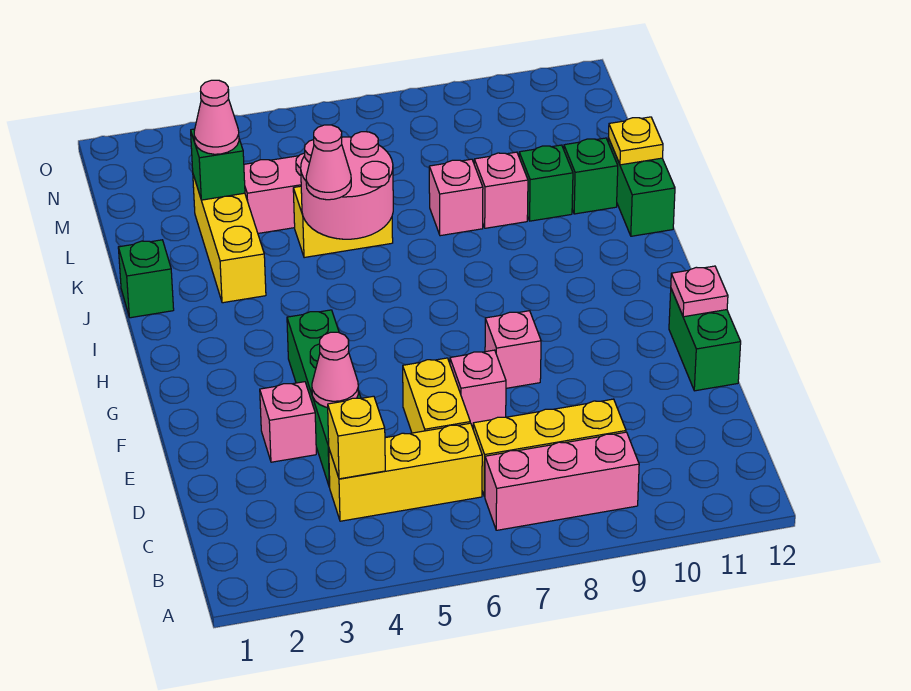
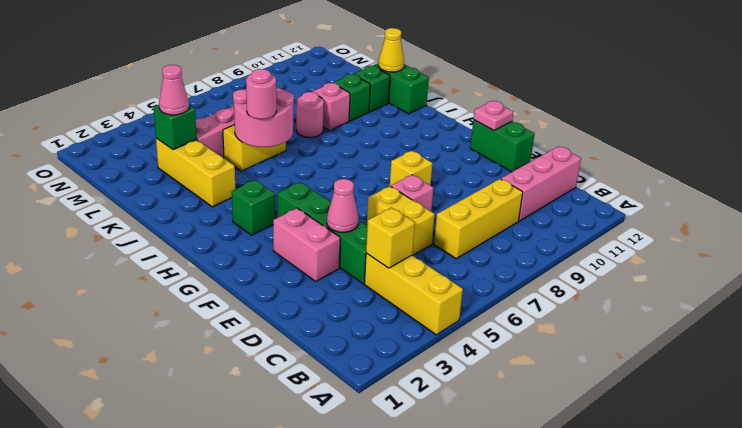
pink 1x3 brick [485,432,639,530] -> pink 1x3 brick moved to [501,146,581,221]
yellow 1x3 brick [329,423,482,521] -> yellow 1x3 brick turned to [364,253,463,335]
pink 1x1 brick [260,382,316,462] -> pink 1x2 brick [273,208,340,281]
pink 1x1 brick [485,311,541,388] -> yellow 1x1 brick [390,151,432,186]
green 1x1 brick [118,240,174,318] -> green 1x1 brick moved to [232,180,275,235]
pink 1x1 cone [306,125,351,200] -> pink 1x1 round brick [246,69,276,119]
pink 1x1 brick [429,159,483,236] -> pink 1x1 round brick [296,92,324,137]
yellow 1x1 plate [609,117,663,165] -> yellow 1x1 cone [379,28,404,72]

